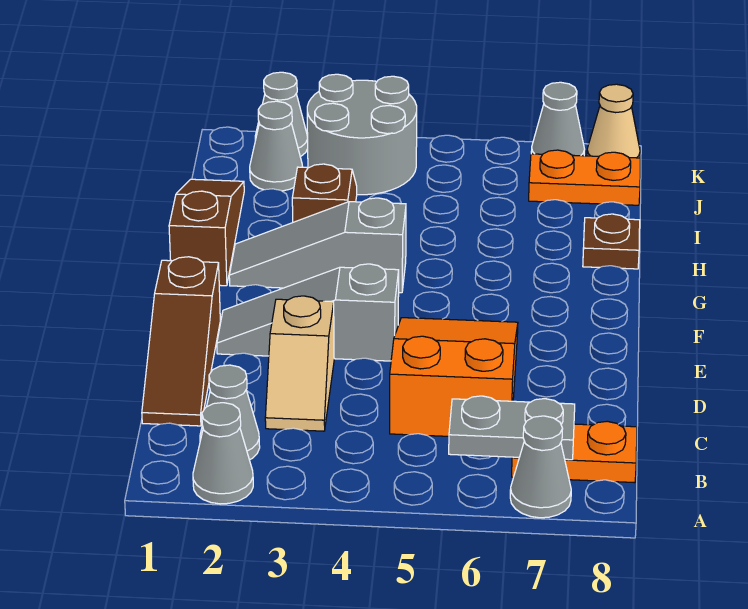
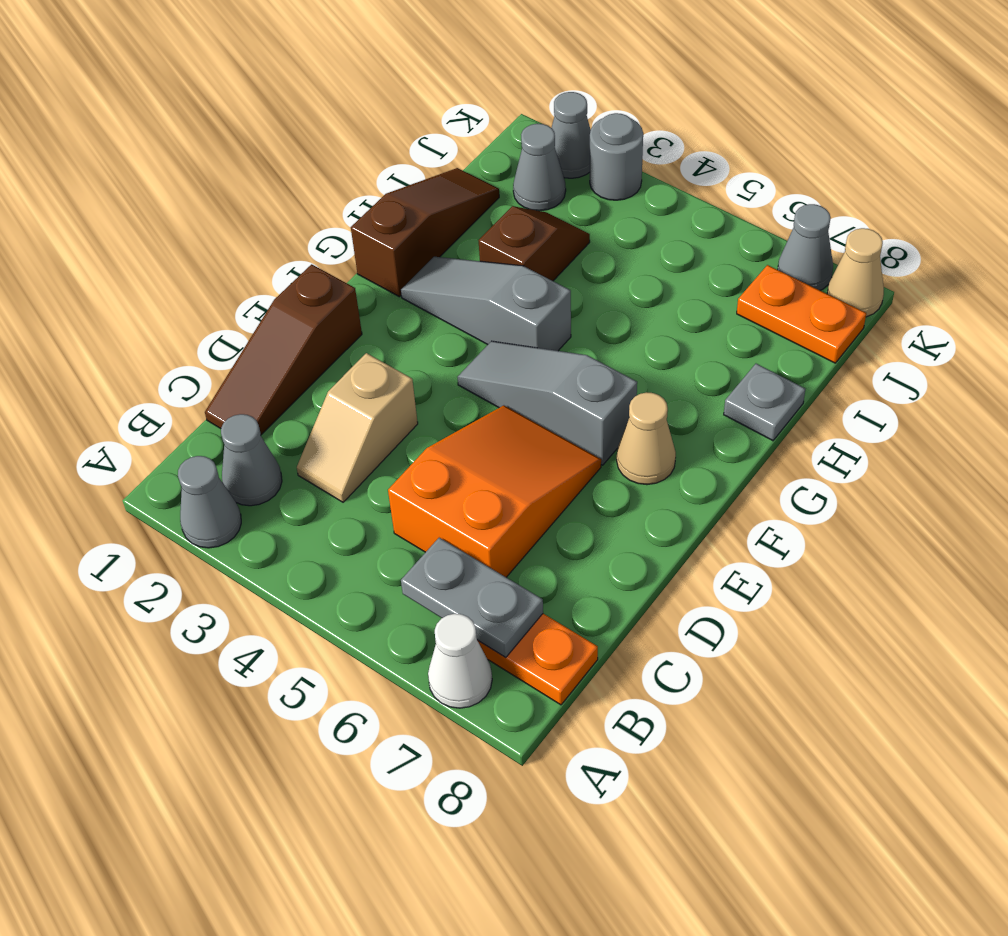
grey 1x1 cone [510,416,571,518] -> white 1x1 cone [428,614,492,708]
grey 1x3 slope [217,264,399,361] -> grey 1x3 slope moved to [457,341,637,465]
none -> tan 1x1 cone [617,392,676,485]
brown 1x1 plate [583,214,640,269] -> grey 1x1 plate [724,364,805,441]
grey 2x2 round brick [307,74,417,195] -> grey 1x1 round brick [590,113,643,200]

